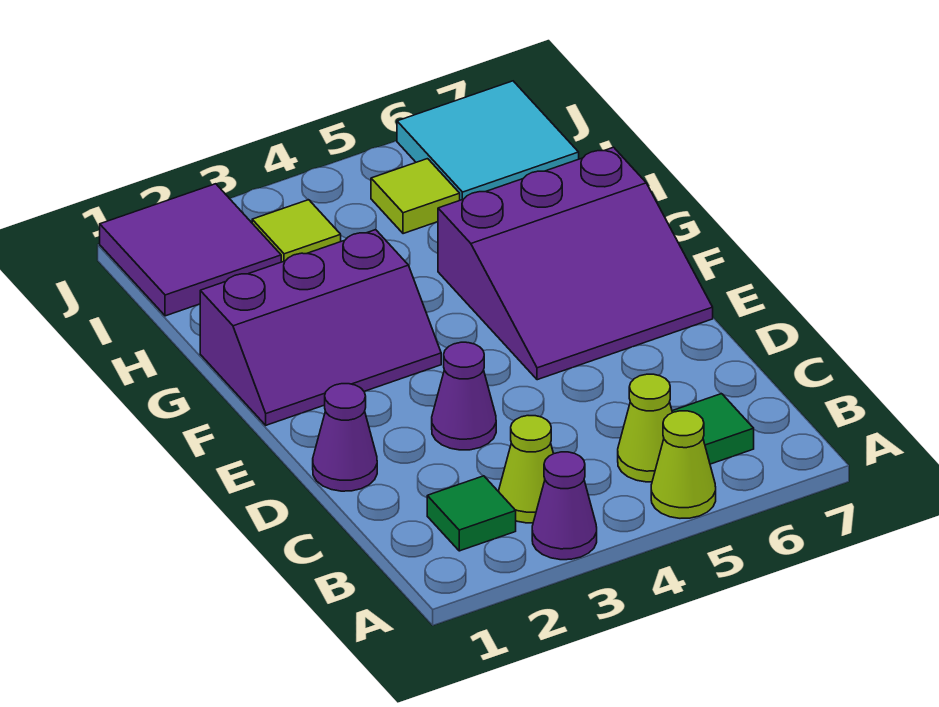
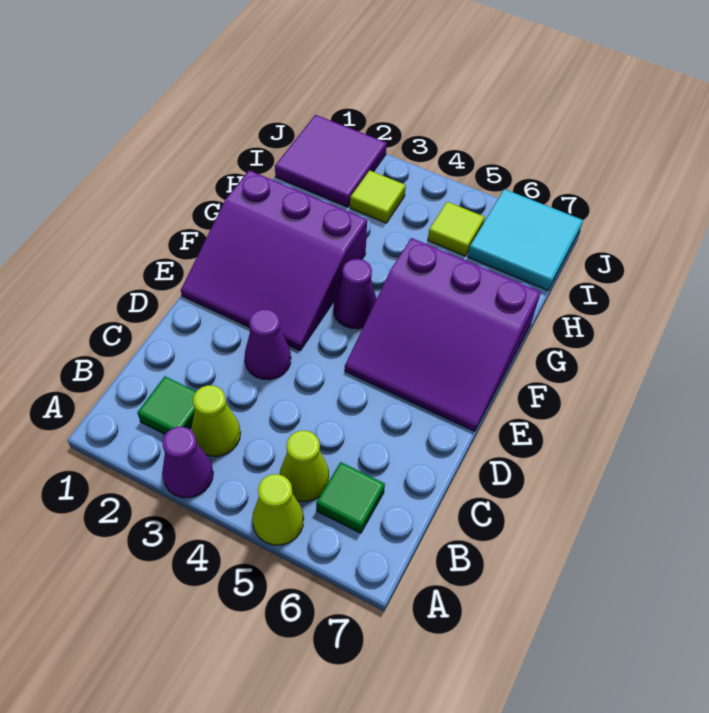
purple 1x1 cone [313,384,377,491] -> purple 1x1 cone moved to [334,259,376,329]
purple 2x3 slope [200,230,441,425] -> purple 3x3 slope [181,170,367,351]

